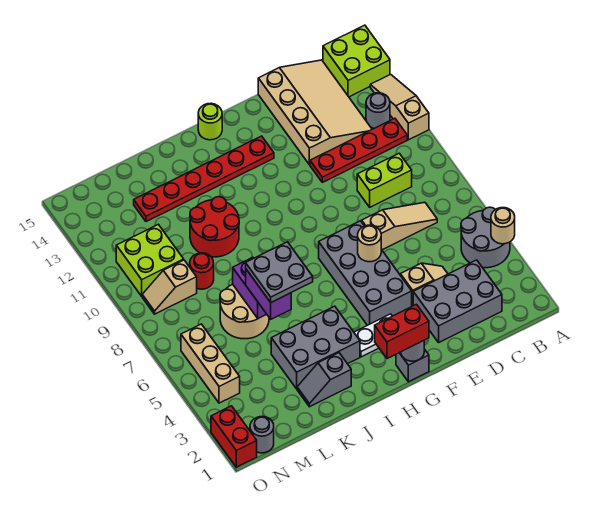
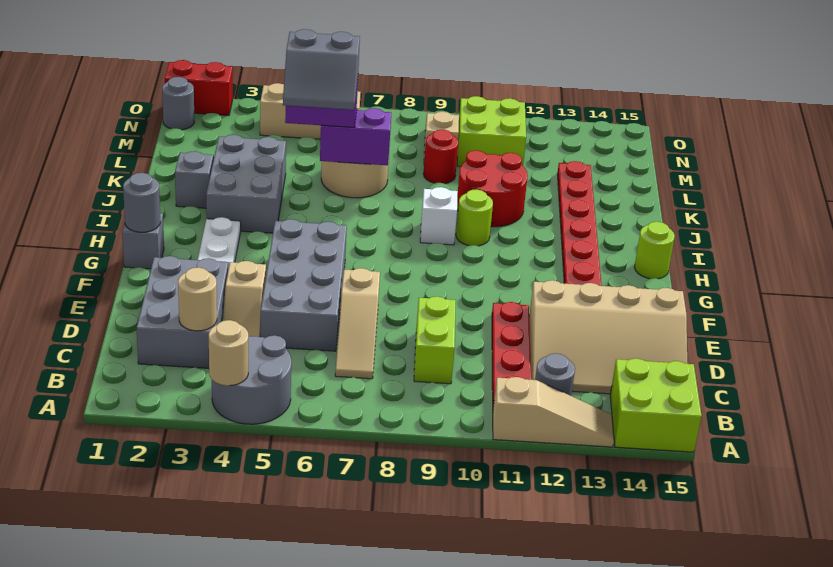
grey 2x4 brick [319,221,412,325] -> grey 2x4 brick turned to [260,219,347,351]
tan 1x1 round brick [358,225,381,262] -> tan 1x1 round brick moved to [178,267,217,331]
red 1x2 brick [375,304,429,359] -> none
none -> white 1x1 brick [420,187,458,245]
none -> lime 1x1 round brick [456,189,493,246]
grey 2x2 plate [246,242,313,302] -> grey 2x2 slope [283,29,360,110]

